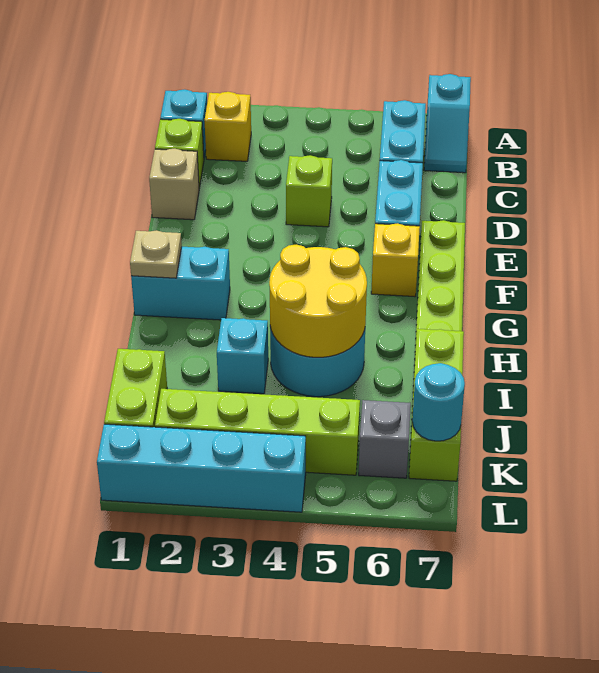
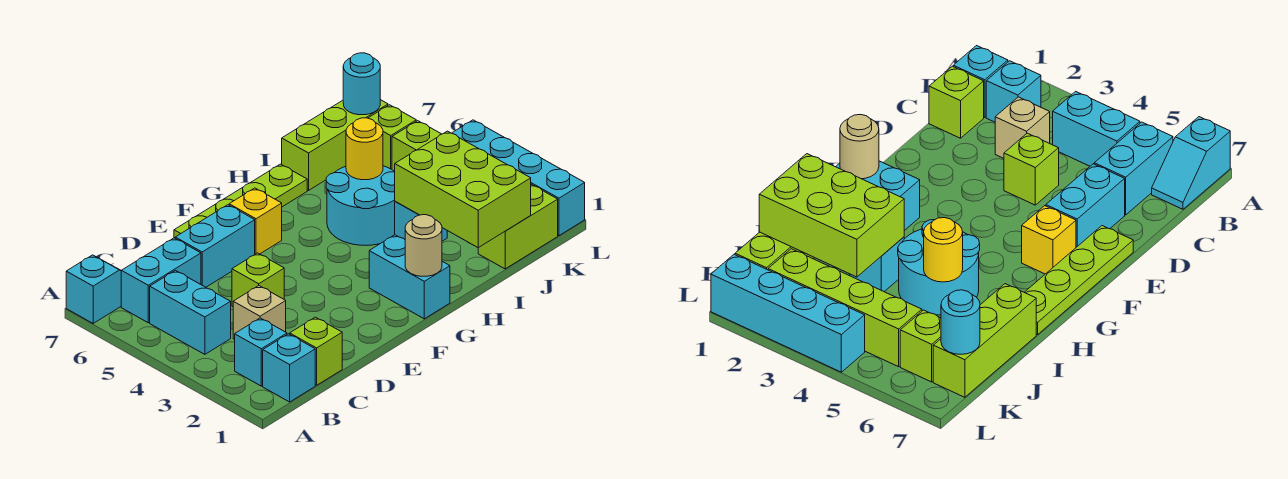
yellow 1x1 brick [205,92,251,161] -> cyan 1x1 brick [235,318,287,386]
none -> cyan 1x2 brick [150,270,231,354]
tan 1x1 brick [149,149,199,220] -> tan 1x1 brick moved to [233,286,286,339]
tan 1x1 plate [130,230,182,278] -> tan 1x1 round brick [405,215,442,276]
yellow 2x2 round brick [269,245,367,357] -> yellow 1x1 round brick [346,118,383,180]
none -> lime 2x3 brick [395,131,531,248]
grey 1x1 brick [359,400,411,478] -> lime 1x1 brick [369,105,416,169]

